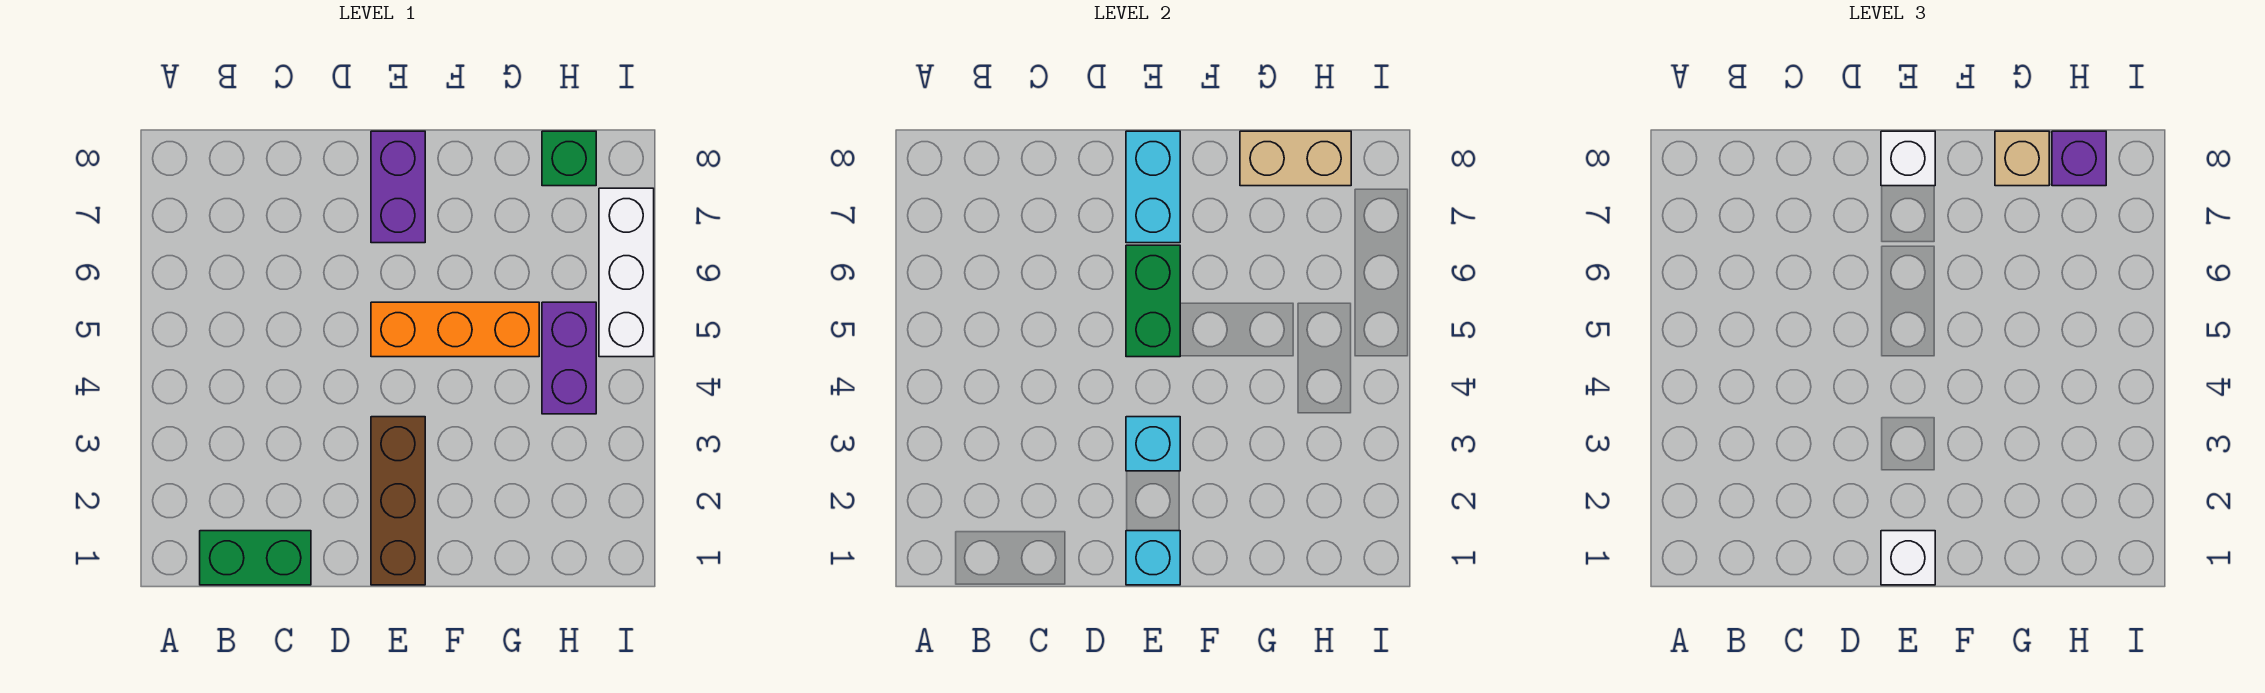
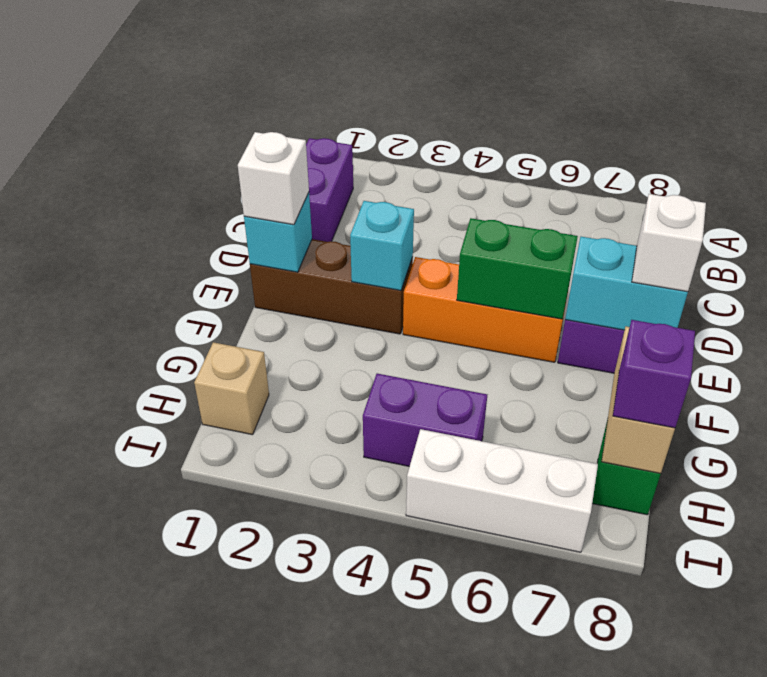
green 1x2 brick [200,531,311,585] -> purple 1x2 brick [306,138,353,242]
orange 1x3 brick [371,302,539,357] -> orange 1x3 brick turned to [403,257,567,362]
tan 1x1 brick [1995,131,2049,186] -> tan 1x1 brick moved to [194,342,269,435]

